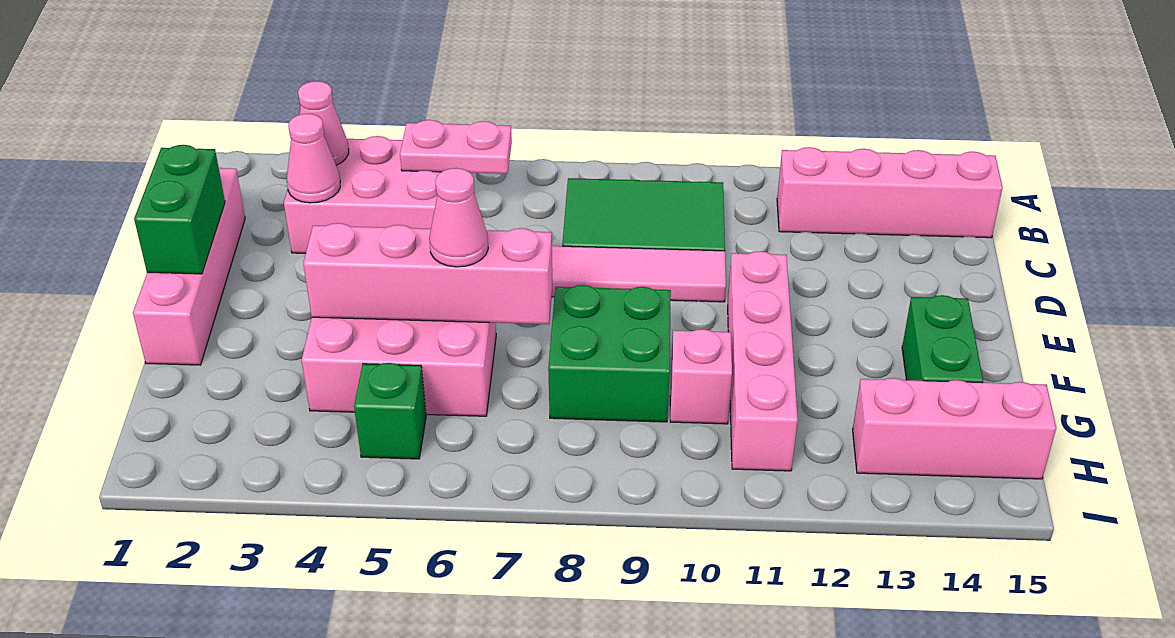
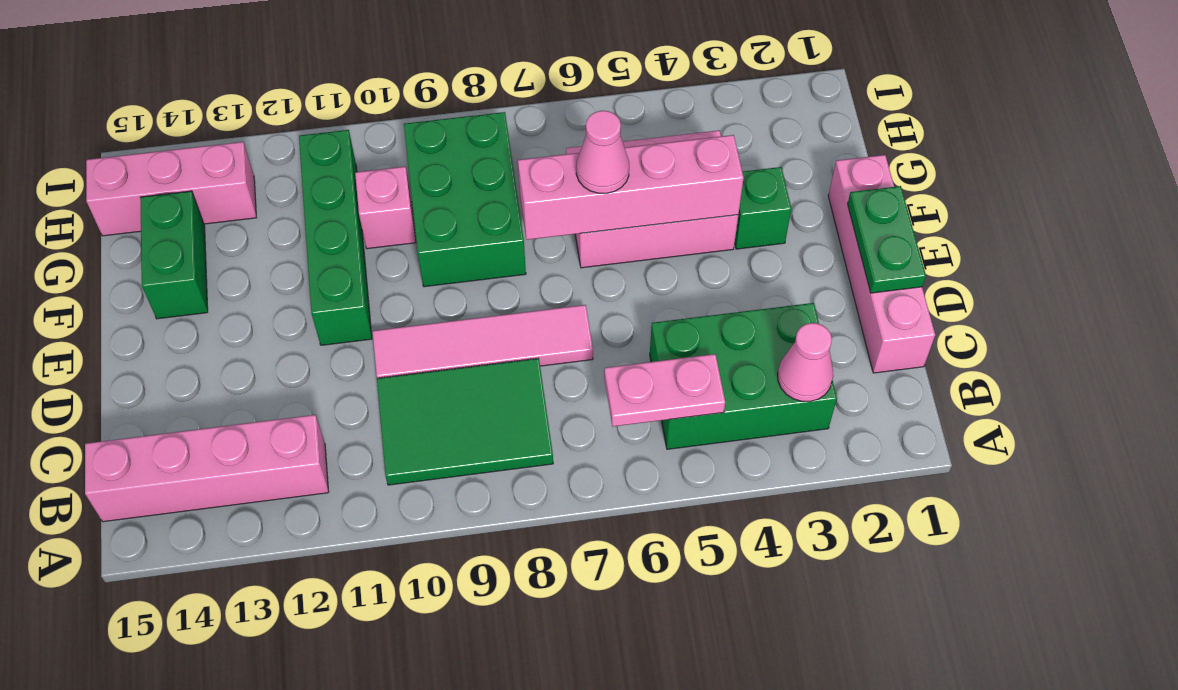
pink 2x3 brick [284,136,441,253] -> green 2x3 brick [650,303,837,449]
pink 1x1 cone [287,114,340,203] -> none
green 1x2 brick [134,145,225,274] -> green 1x2 plate [848,186,926,293]
pink 1x4 brick [728,251,798,471] -> green 1x4 brick [299,130,372,345]
green 2x2 brick [548,285,671,422] -> green 2x3 brick [404,112,526,287]
green 1x1 brick [354,363,426,459] -> green 1x1 brick moved to [735,167,791,249]

